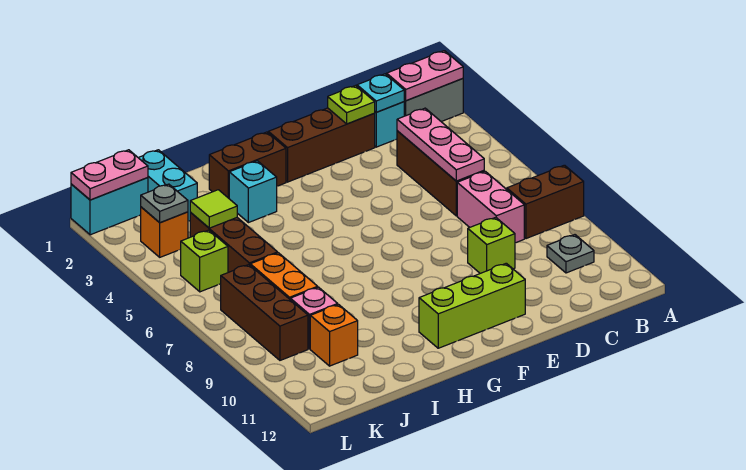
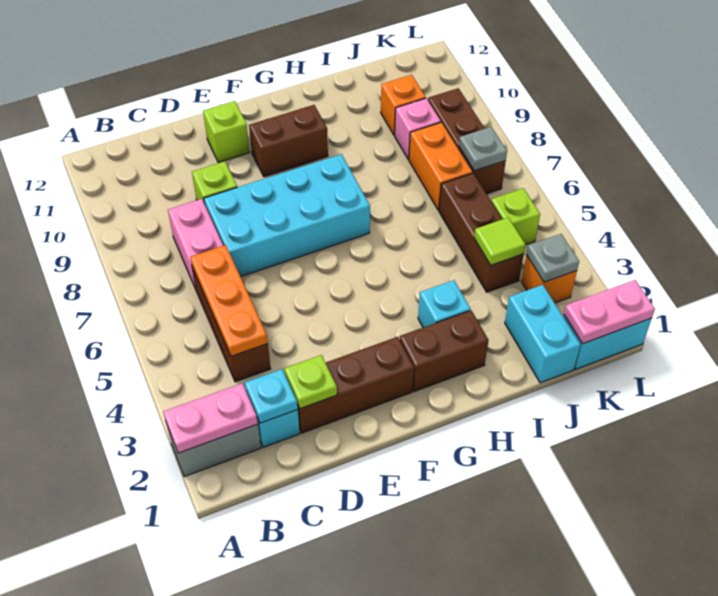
brown 1x2 brick [507,165,584,239] -> brown 1x2 brick moved to [249,105,328,177]
grey 1x1 plate [547,235,594,273] -> grey 1x1 plate moved to [459,127,507,171]
pink 1x3 plate [397,108,484,181] -> orange 1x3 plate [190,245,268,356]
none -> cyan 2x4 brick [204,154,370,277]
lime 1x3 brick [419,263,525,348] -> lime 1x1 brick [203,101,250,163]

